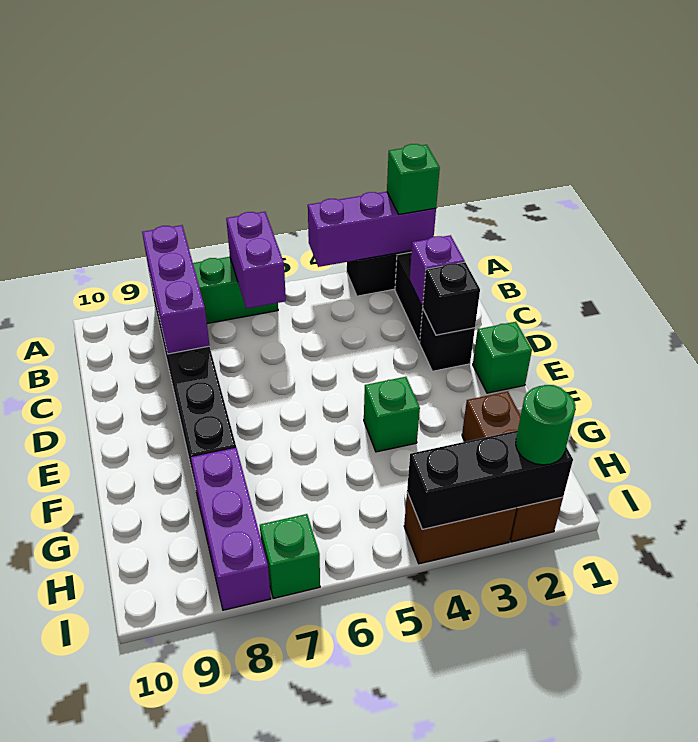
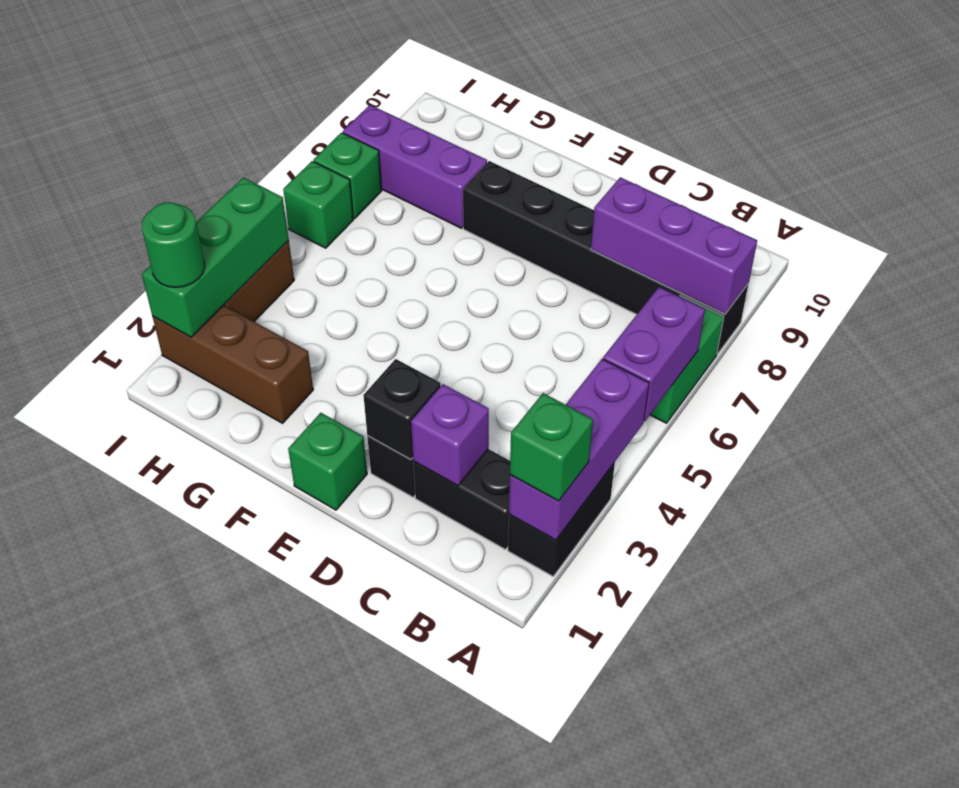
purple 1x2 brick [226,212,286,309] -> purple 1x2 brick turned to [603,287,705,421]
green 1x1 brick [364,377,420,452] -> green 1x1 brick moved to [283,161,353,248]
black 1x3 brick [407,431,573,529] -> green 1x3 brick [142,178,289,337]

